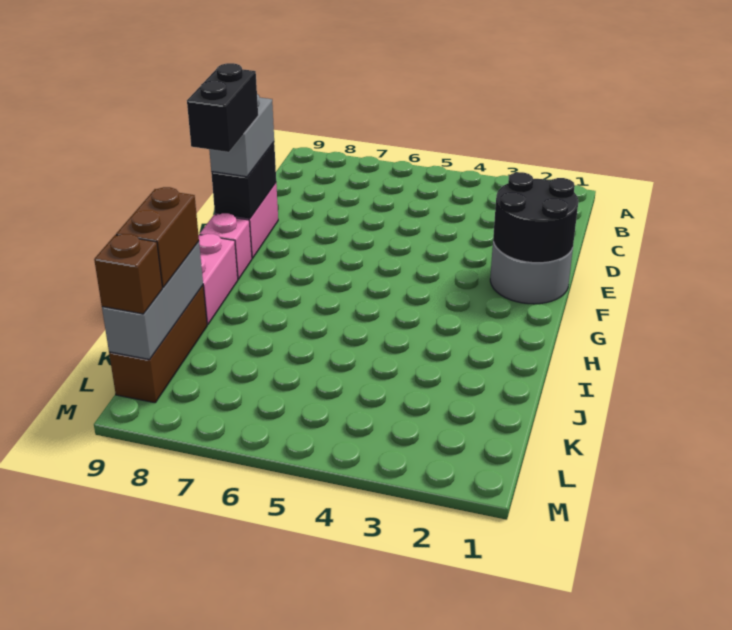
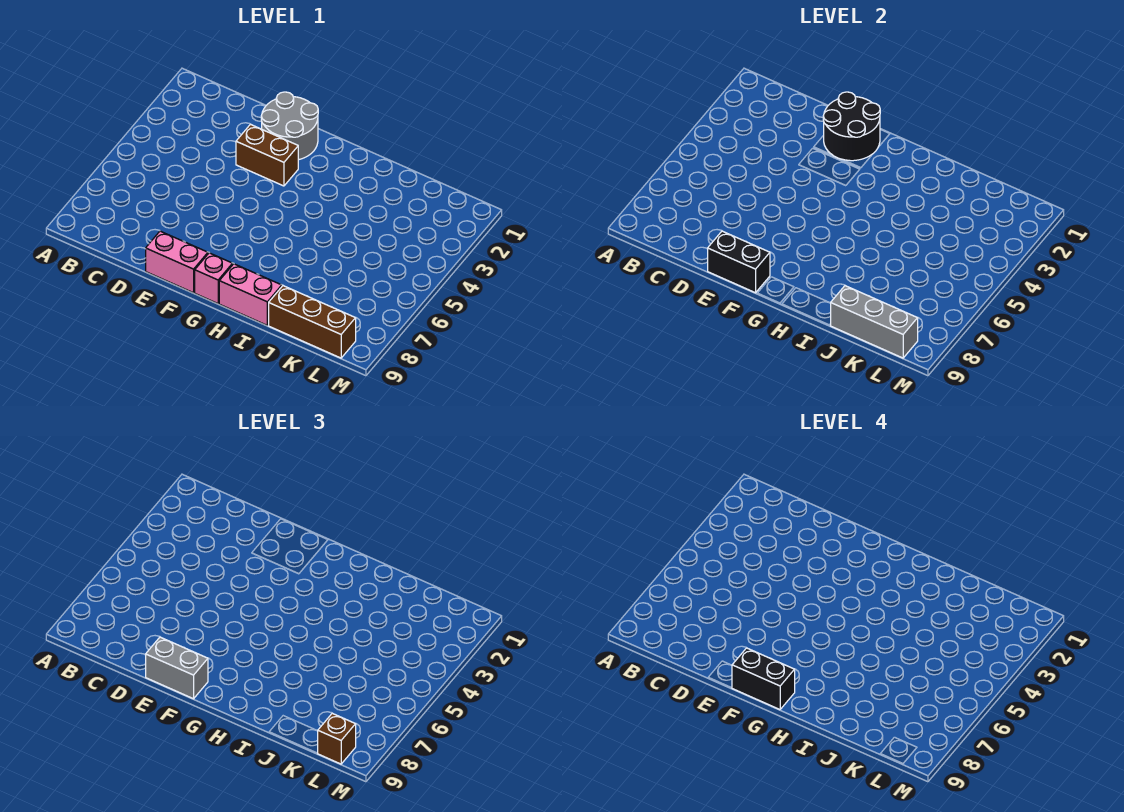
brown 1x2 brick [116,187,199,288] -> brown 1x2 brick moved to [236,124,298,186]

